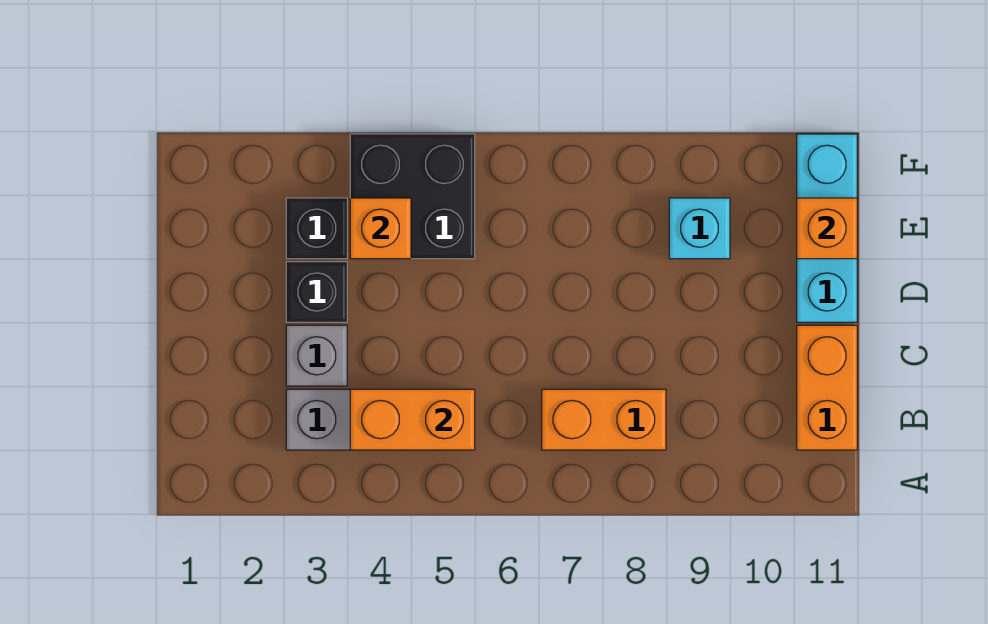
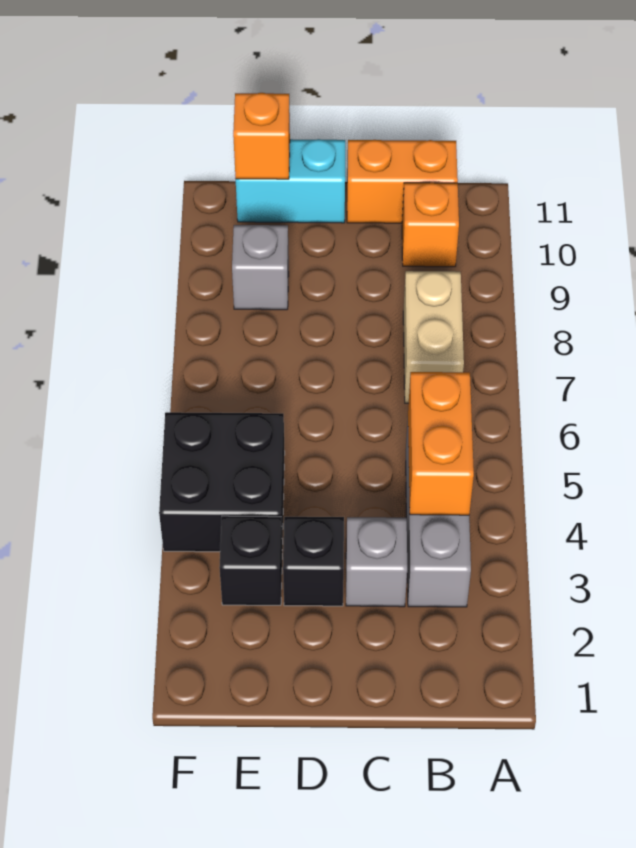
orange 1x2 brick [542,389,666,450] -> tan 1x2 brick [403,271,464,403]
cyan 1x3 brick [797,134,857,322] -> cyan 1x2 brick [236,139,345,223]
orange 1x1 brick [350,198,411,259] -> orange 1x1 brick moved to [402,183,459,267]
cyan 1x1 brick [669,198,730,259] -> grey 1x1 brick [232,225,289,310]

